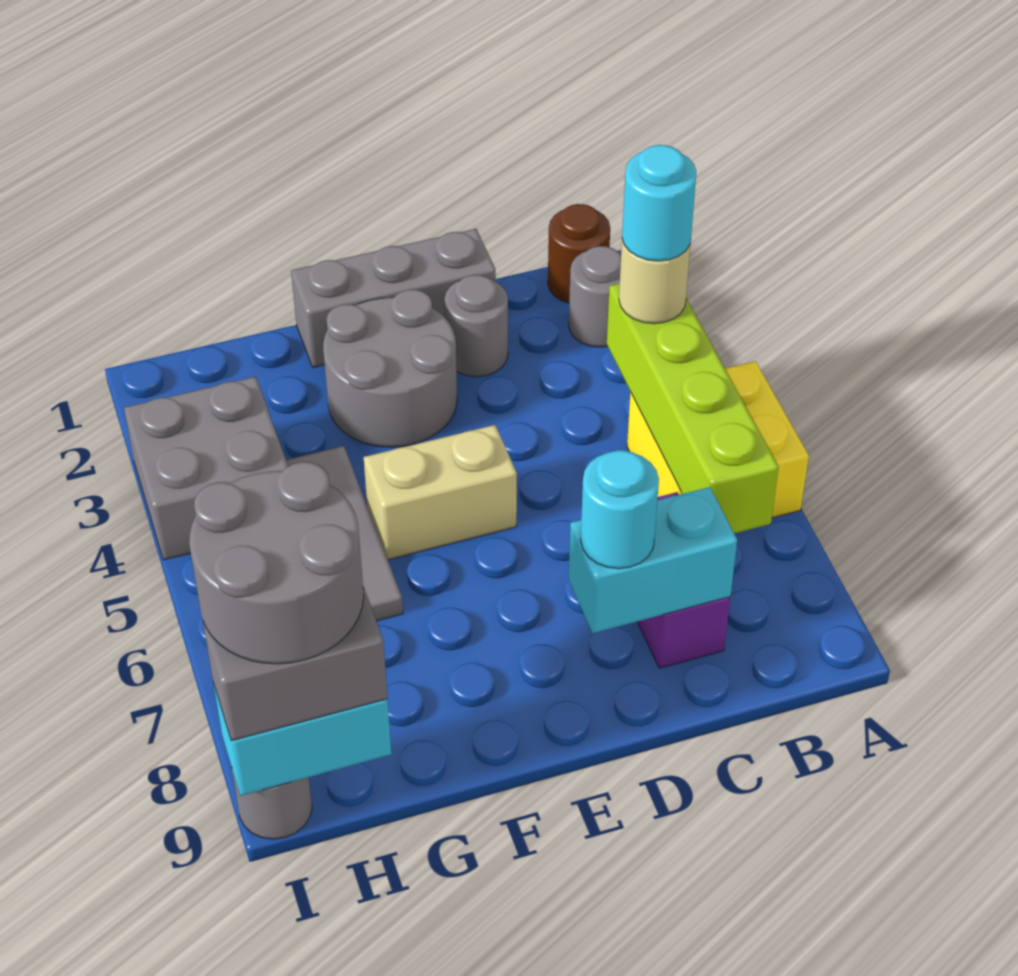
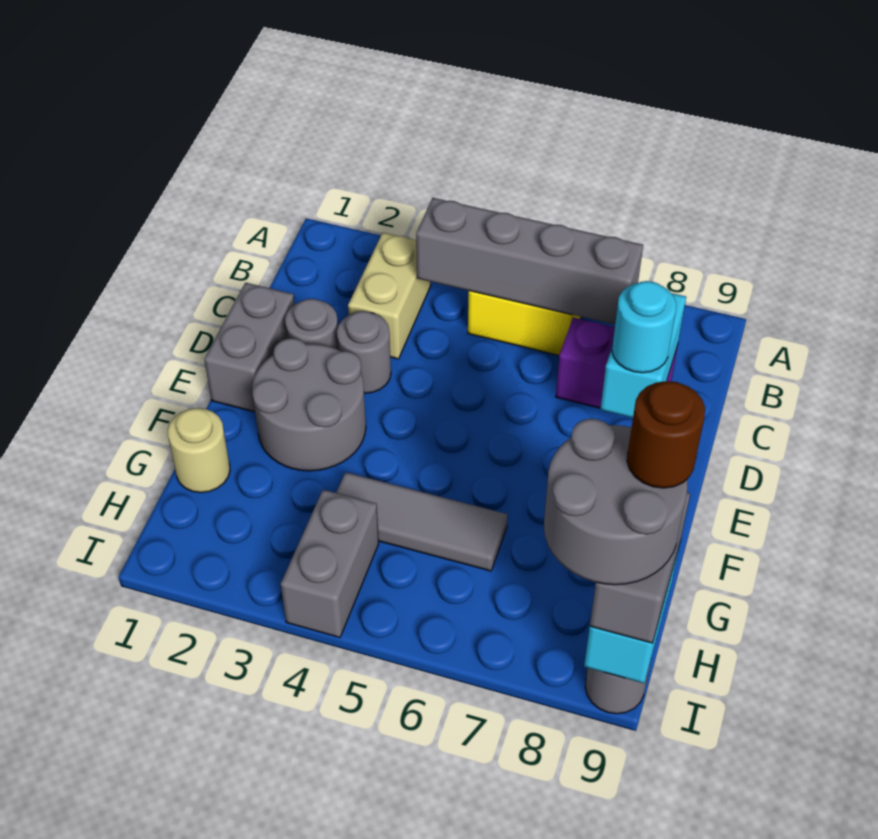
brown 1x1 round brick [548,204,610,303] -> brown 1x1 round brick moved to [627,381,705,488]
grey 1x1 round brick [569,246,621,347] -> grey 1x1 round brick moved to [337,311,391,393]
lime 1x4 brick [607,283,779,533] -> grey 1x4 brick [416,198,643,325]
tan 1x1 round brick [619,239,691,324] -> tan 1x1 round brick moved to [168,408,230,493]
cyan 1x1 round brick [622,145,696,261] -> none
grey 1x3 brick [291,229,496,367] -> grey 1x2 brick [204,283,295,412]
tan 1x2 brick [364,425,517,560] -> tan 1x2 brick moved to [348,233,431,359]
grey 2x2 brick [124,377,288,560] -> grey 1x2 brick [281,490,379,638]

